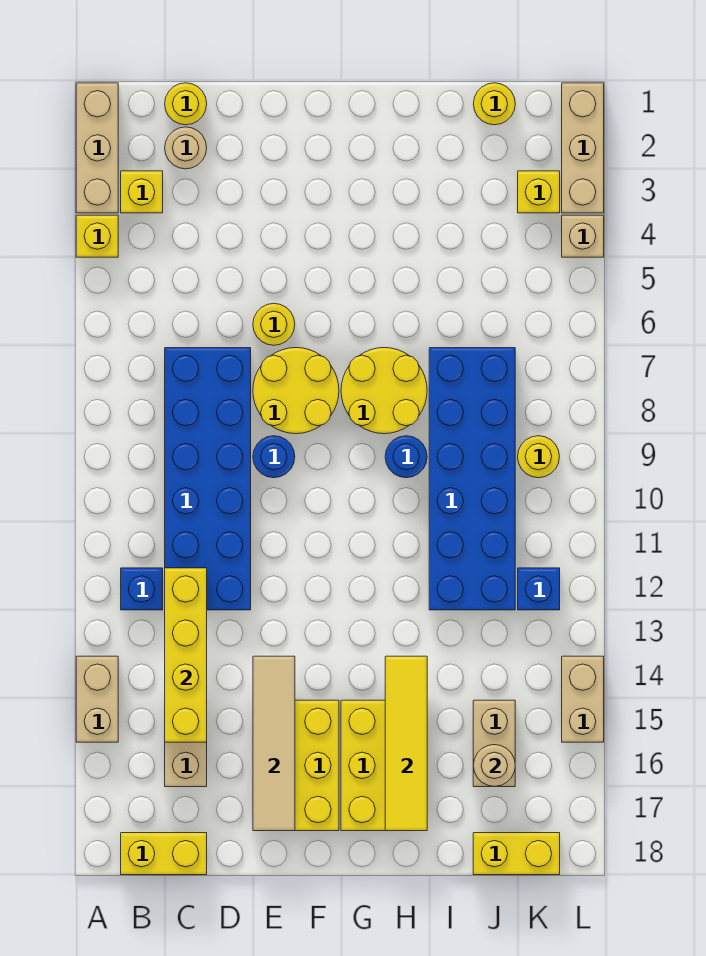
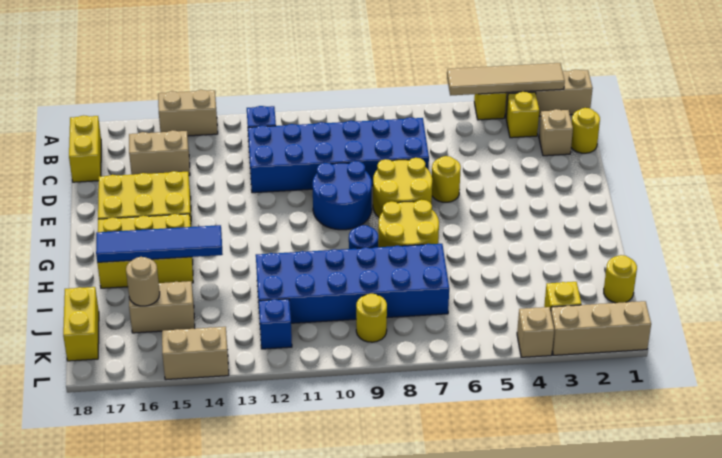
tan 1x1 round brick [165,127,207,169] -> tan 1x1 brick [539,109,573,156]
yellow 1x4 brick [165,568,207,742] -> none
blue 1x1 round brick [253,436,295,478] -> blue 2x2 round brick [313,161,372,230]
tan 1x4 tile [253,656,295,831] -> tan 1x4 tile moved to [447,63,565,96]
yellow 1x4 tile [385,656,427,831] -> blue 1x4 tile [96,225,223,262]

